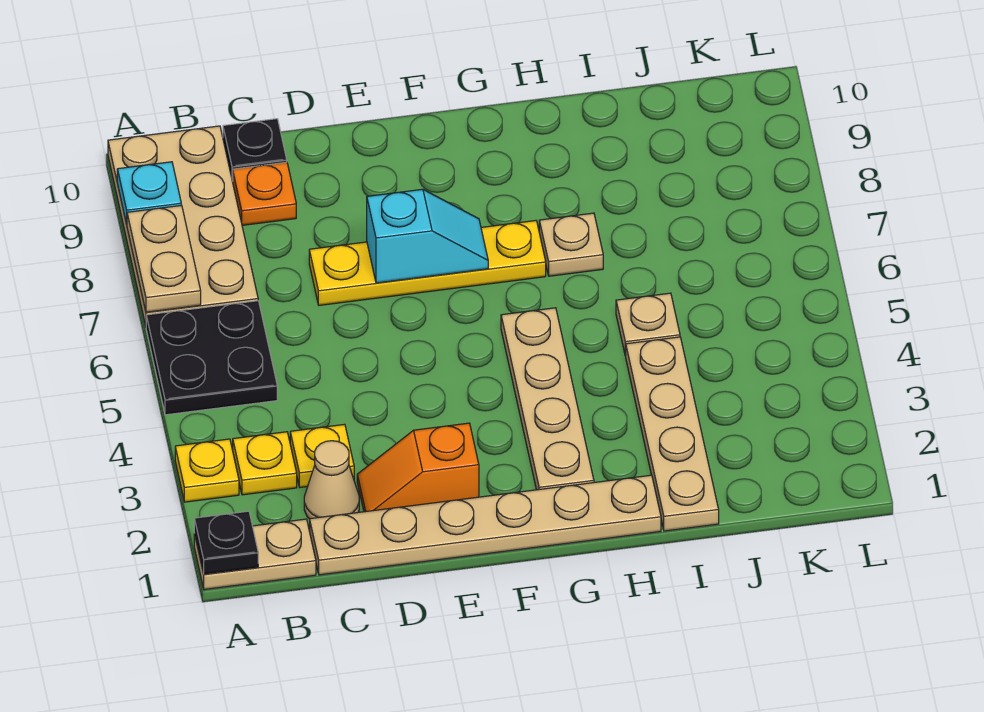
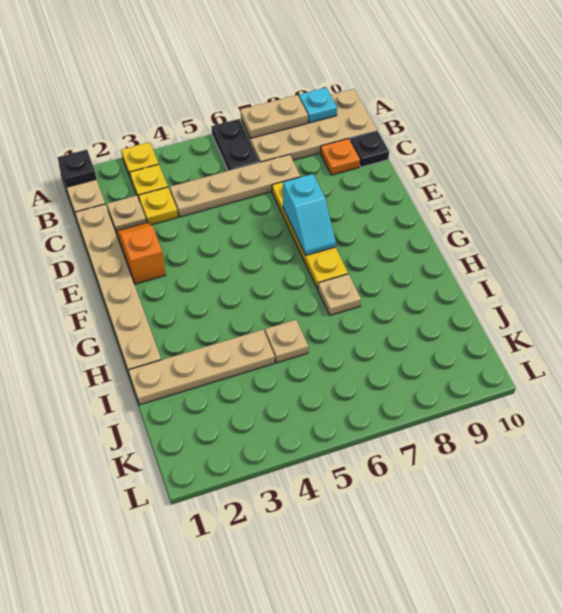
black 2x2 plate [146,301,277,415] -> black 1x2 plate [211,119,259,171]
tan 1x1 cone [304,441,359,519] -> tan 1x1 plate [107,196,146,232]
tan 1x4 plate [501,308,594,490] -> tan 1x4 plate moved to [170,154,300,217]

